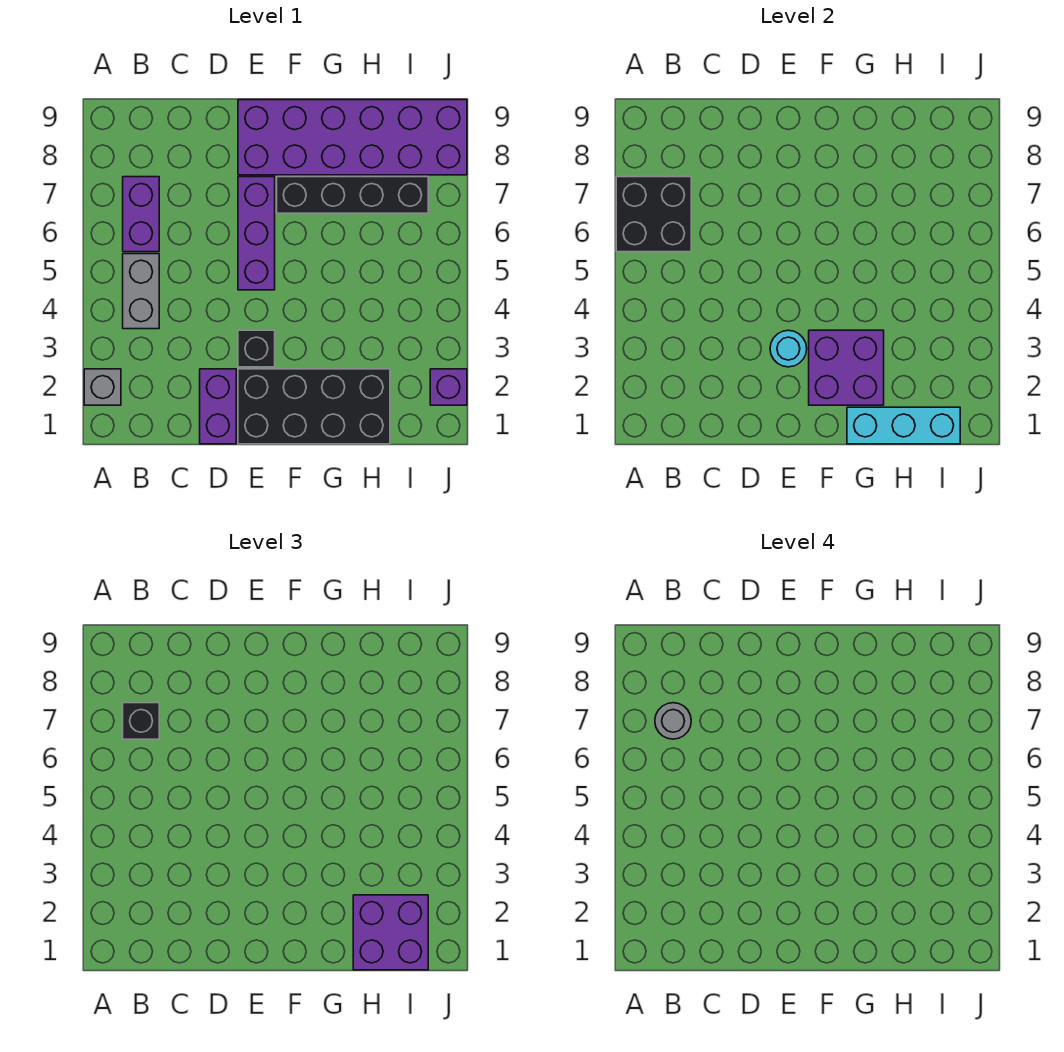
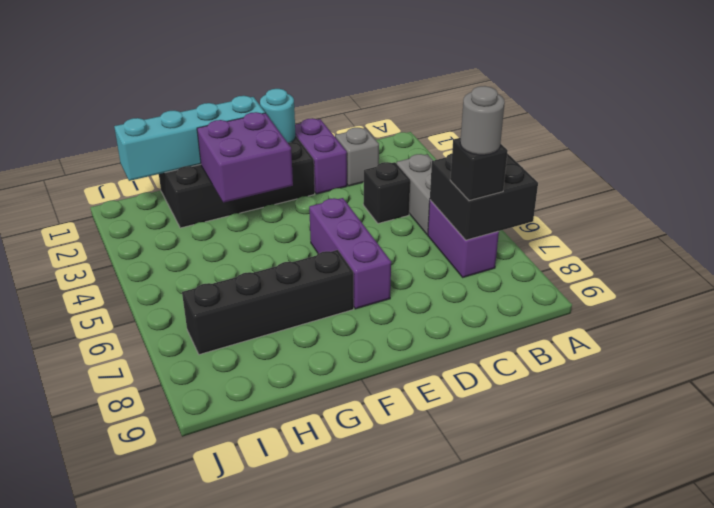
grey 1x1 brick [84,369,121,405] -> grey 1x1 brick moved to [335,128,379,186]
black 1x1 brick [238,330,275,367] -> black 1x1 brick moved to [363,162,410,224]
cyan 1x1 round brick [770,330,807,367] -> cyan 1x1 round brick moved to [260,89,296,143]
purple 2x6 brick [238,100,467,175] -> none
cyan 1x3 brick [847,407,960,444] -> cyan 1x4 brick [114,96,265,181]
purple 2x2 brick [353,895,428,970] -> none
purple 1x1 brick [430,369,467,405] -> none

